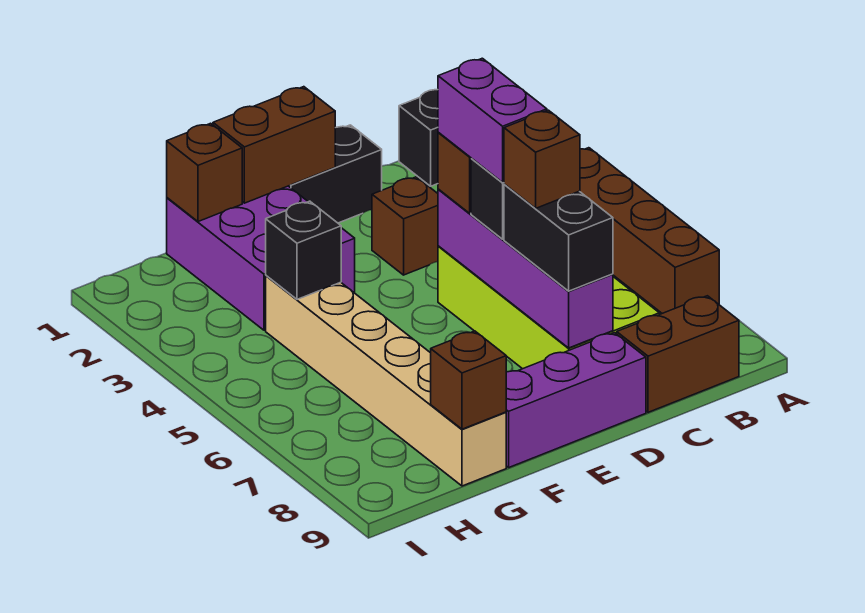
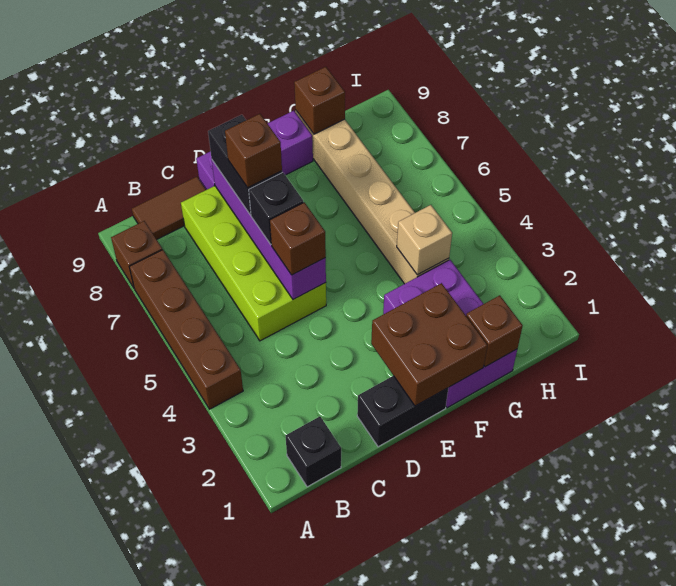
brown 1x2 brick [617,296,739,412] -> brown 1x2 tile [132,177,206,239]
brown 1x1 brick [372,177,438,275] -> brown 1x1 brick moved to [111,221,162,288]
purple 1x2 brick [438,58,547,182] -> none
brown 1x2 brick [213,87,335,203] -> brown 2x2 brick [371,283,487,406]
black 1x1 brick [266,201,341,299] -> tan 1x1 brick [397,205,452,275]

